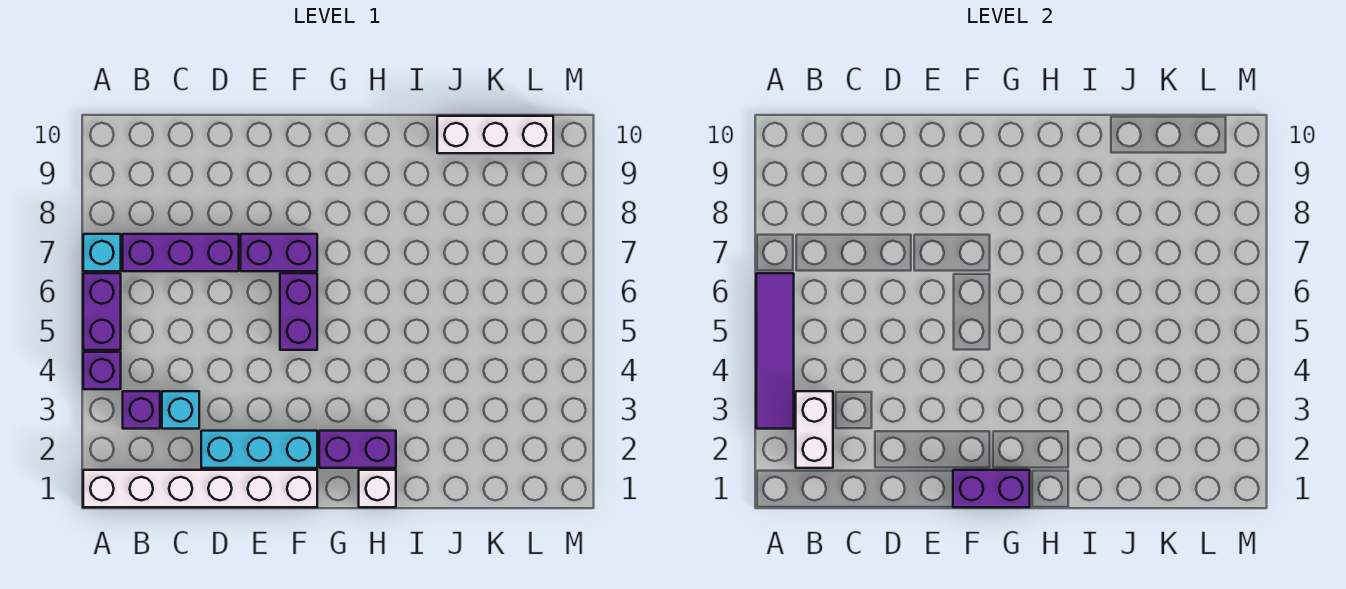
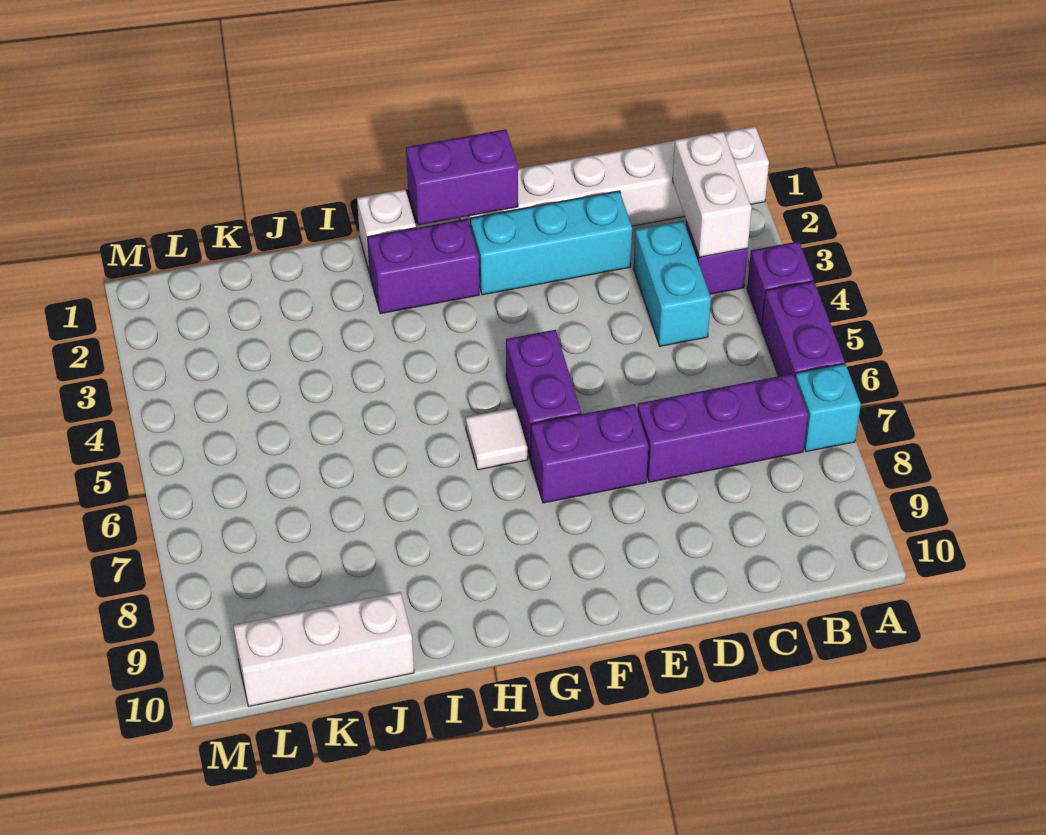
purple 1x4 tile [756,273,794,429] -> none
cyan 1x1 brick [162,391,199,429] -> cyan 1x2 brick [634,221,711,346]
none -> white 1x1 tile [466,407,528,470]

